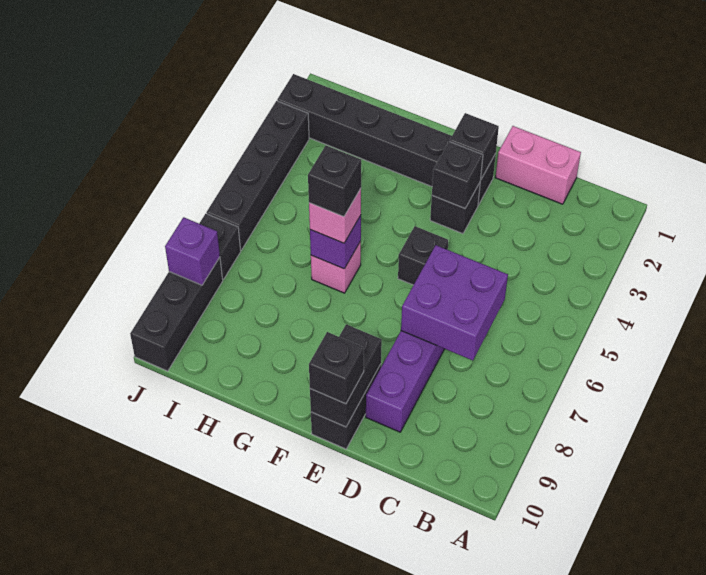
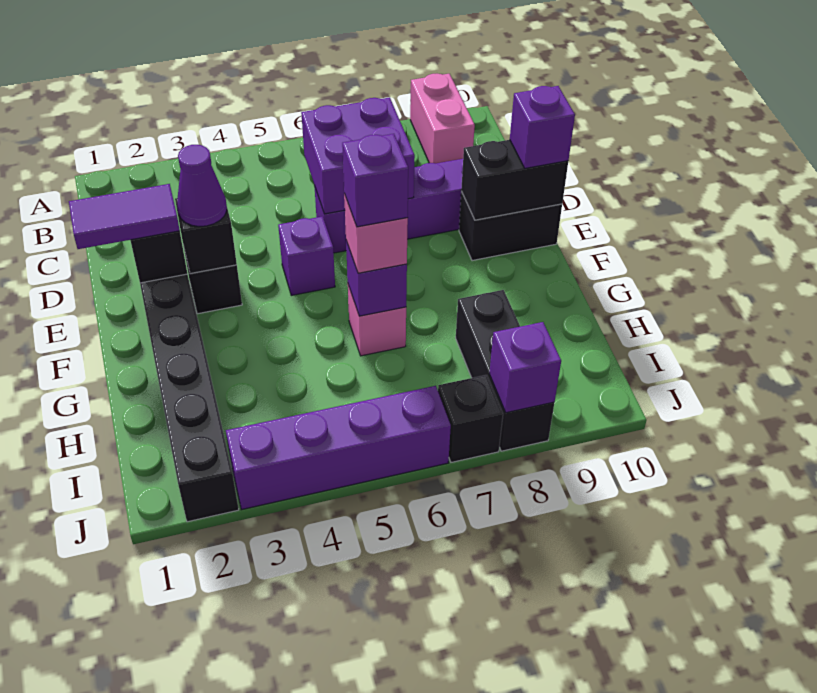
pink 1x2 brick [495,126,581,204] -> pink 1x2 brick moved to [410,74,475,163]
none -> purple 1x2 tile [69,184,180,249]
none -> purple 1x1 cone [177,145,227,227]
black 1x1 brick [398,226,448,285] -> purple 1x1 brick [278,216,335,295]
black 1x1 brick [309,332,364,404] -> purple 1x1 brick [510,86,575,168]
black 1x1 brick [308,146,361,217] -> purple 1x1 brick [342,134,408,227]
black 1x4 brick [206,101,309,250] -> purple 1x4 brick [226,386,451,509]
black 1x3 brick [130,257,223,371] -> black 1x3 brick turned to [456,290,554,451]

